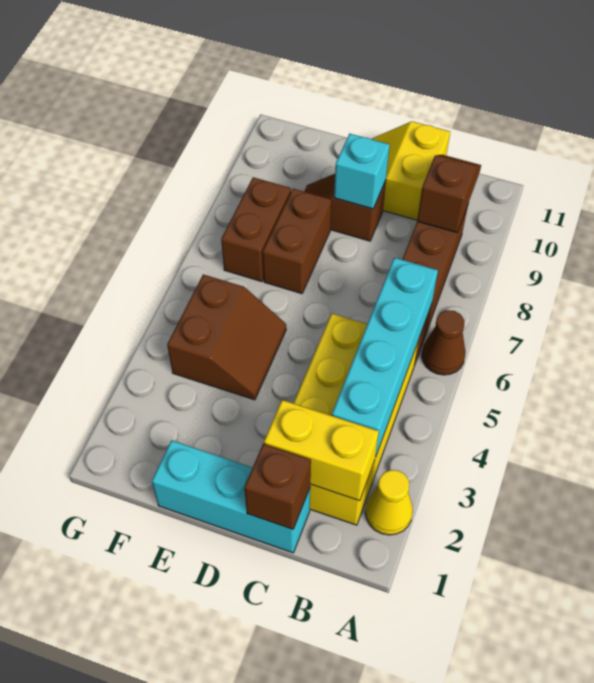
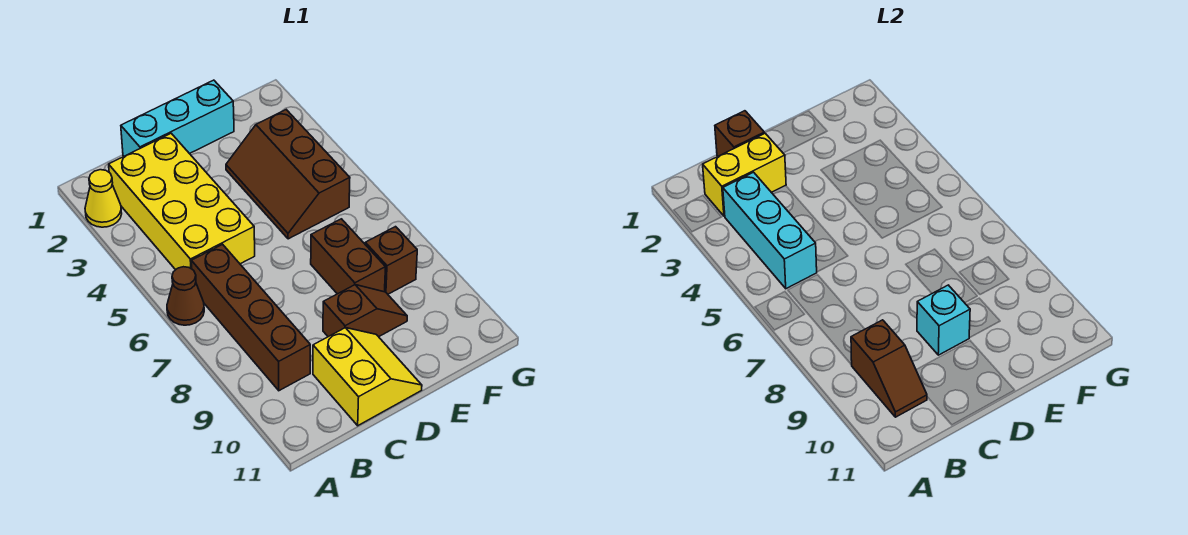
cyan 1x4 brick [332,258,438,457] -> cyan 1x3 brick [723,172,817,289]
brown 2x2 slope [167,274,286,400] -> brown 2x3 slope [226,110,350,239]
brown 1x2 brick [221,177,291,282] -> brown 1x1 brick [365,227,417,294]

